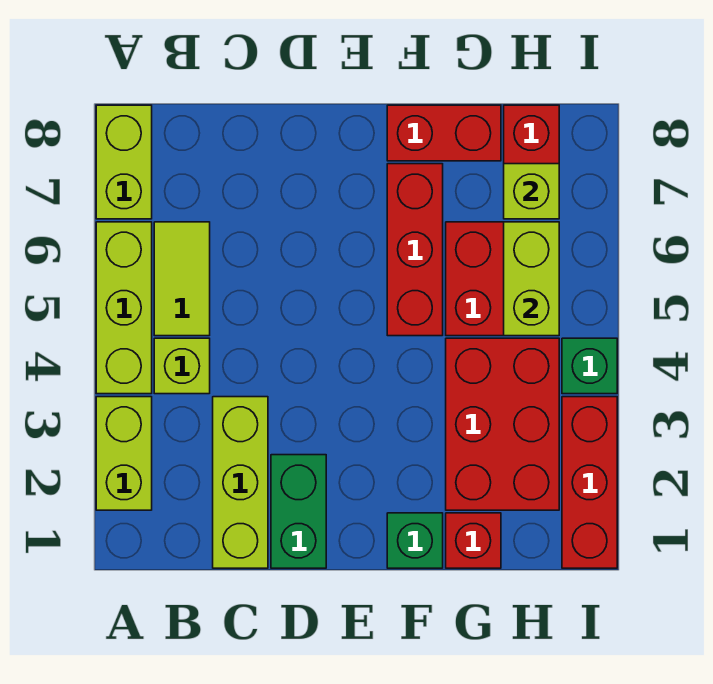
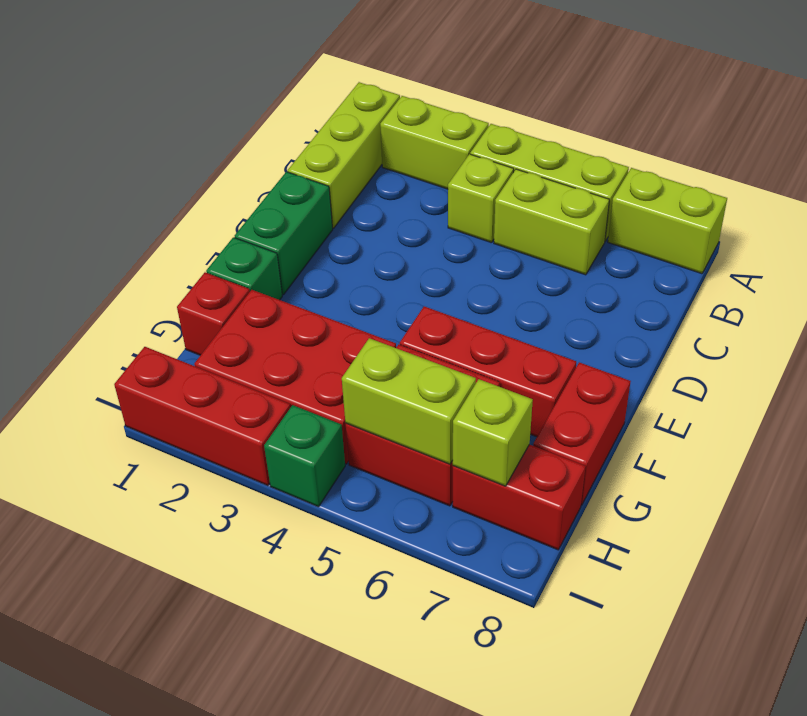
lime 1x2 tile [154,222,210,336] -> lime 1x2 brick [494,169,609,275]
lime 1x3 brick [213,397,268,568] -> lime 1x3 brick turned to [288,82,400,228]
green 1x2 brick [271,455,326,568] -> green 1x2 brick turned to [235,172,333,295]

